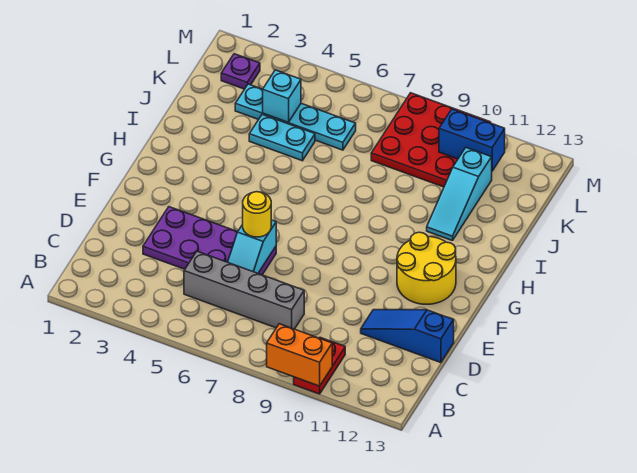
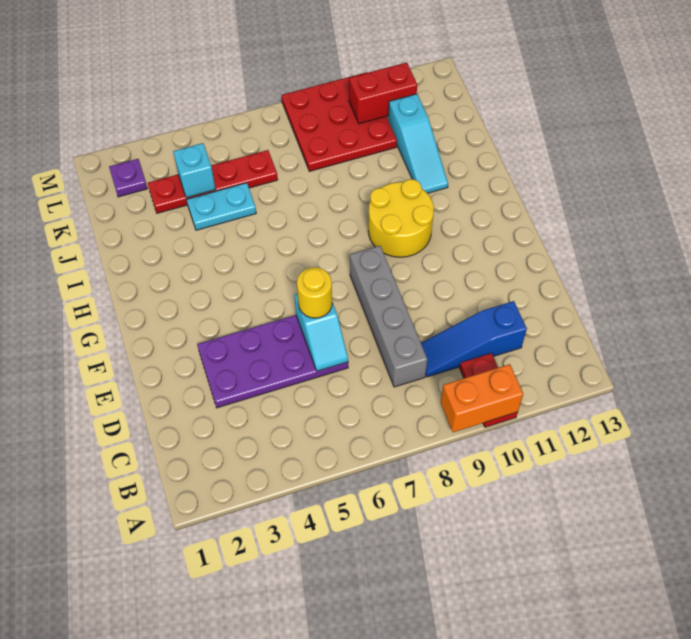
grey 1x4 brick [184,251,304,329] -> grey 1x4 brick turned to [350,246,427,387]
blue 1x3 slope [361,310,454,363] -> blue 1x3 slope moved to [421,301,527,377]
yellow 2x2 round brick [397,232,456,304] -> yellow 2x2 round brick moved to [368,179,434,257]
cyan 1x4 plate [235,84,356,150] -> red 1x4 plate [148,150,278,213]
blue 1x2 brick [439,109,505,171] -> red 1x2 brick [349,62,417,124]

